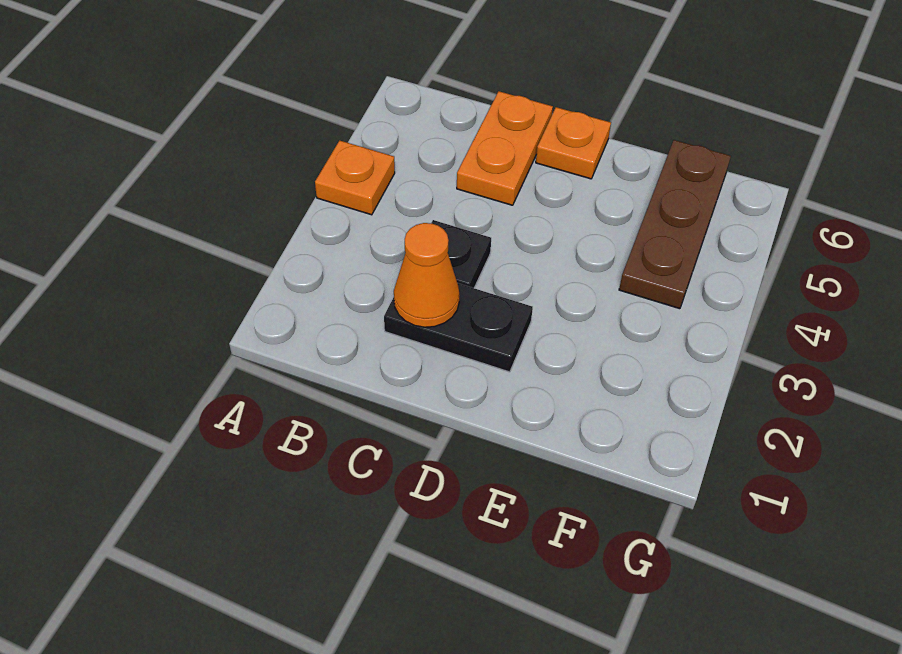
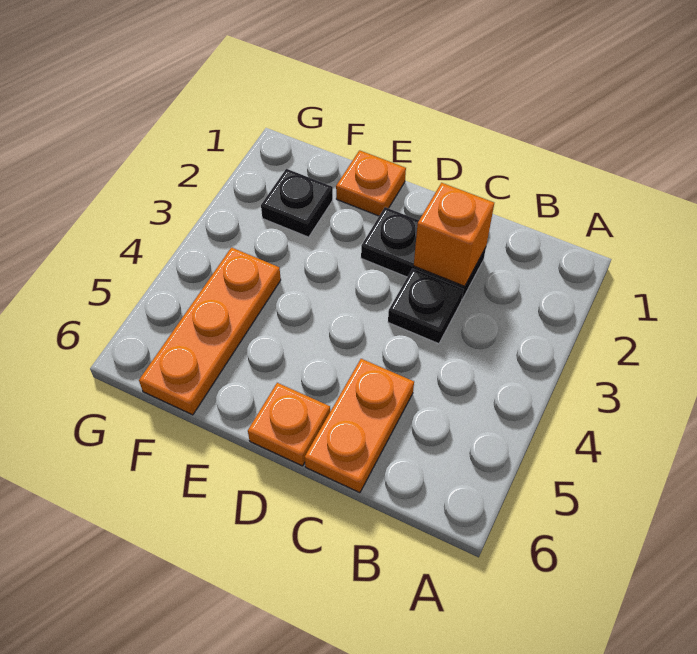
orange 1x1 plate [315,140,395,215] -> orange 1x1 plate moved to [336,150,406,216]
orange 1x1 cone [394,223,459,327] -> orange 1x1 brick [414,183,494,286]
none -> black 1x1 plate [261,169,333,237]
brown 1x3 plate [619,140,731,309] -> orange 1x3 plate [139,248,281,415]

